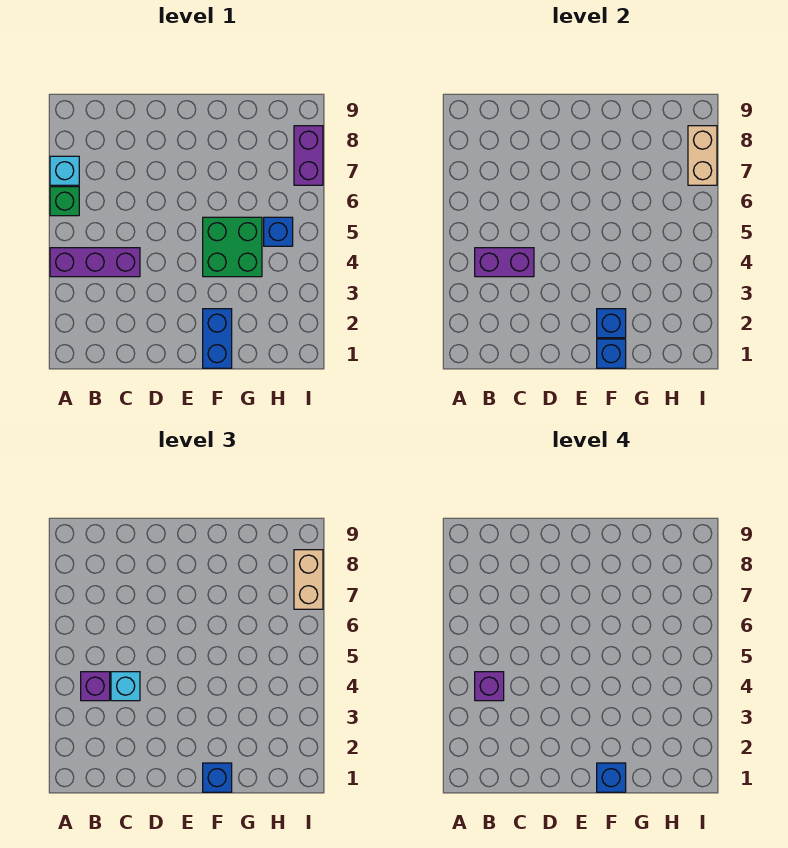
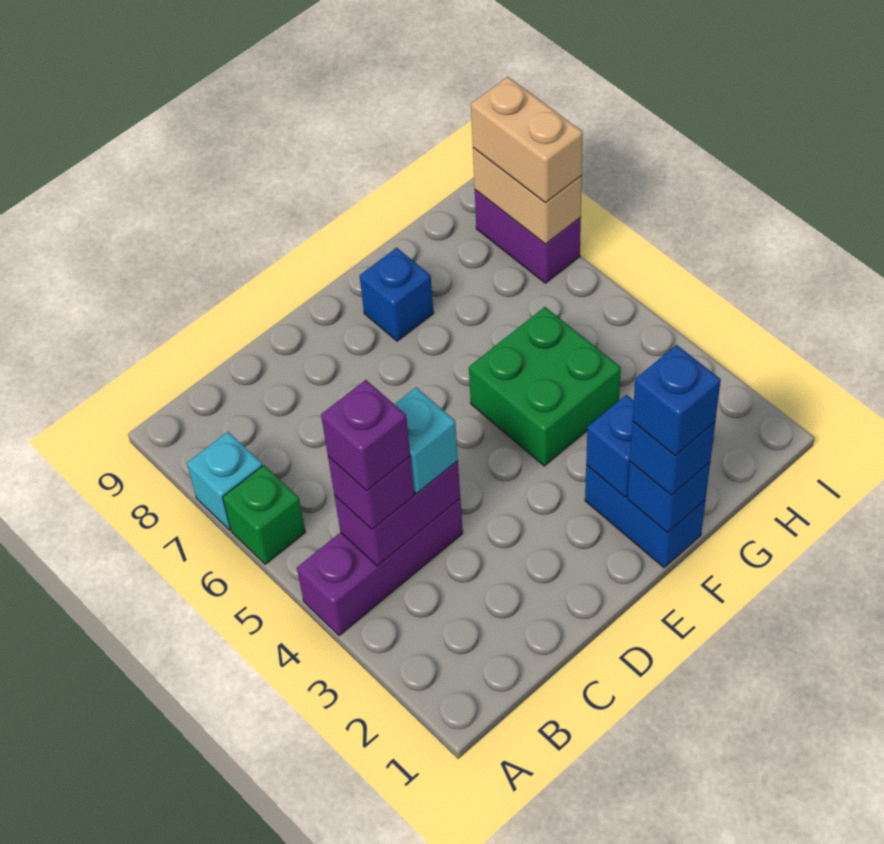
blue 1x1 brick [264,217,293,246] -> blue 1x1 brick moved to [360,248,434,341]

